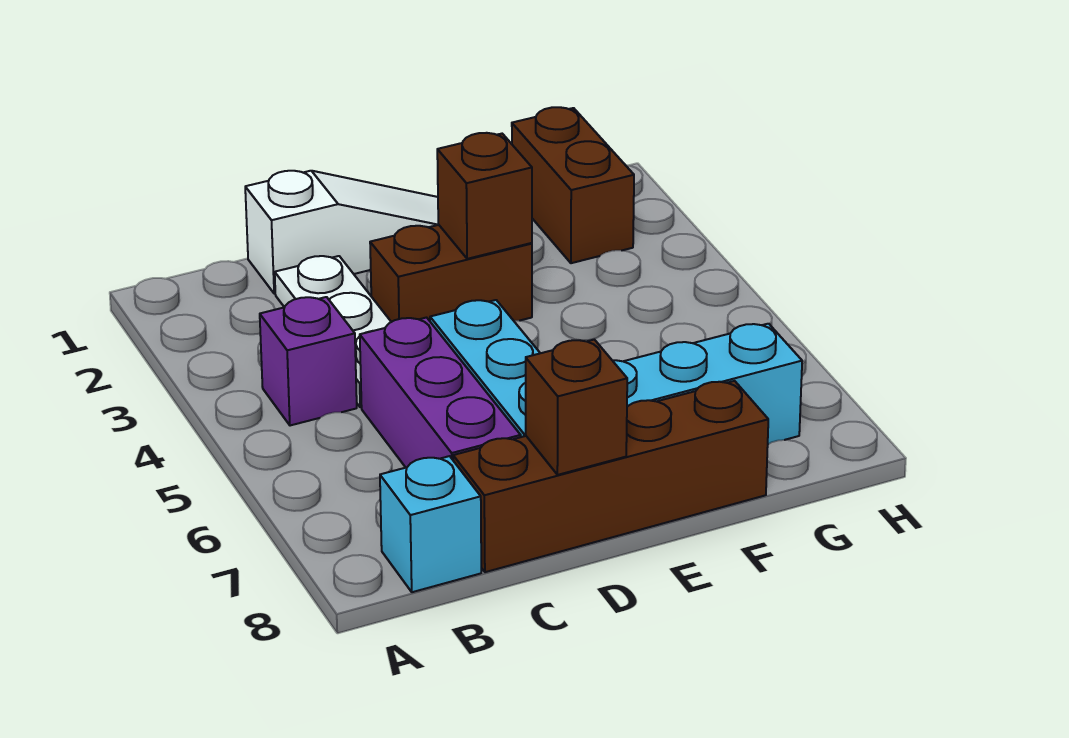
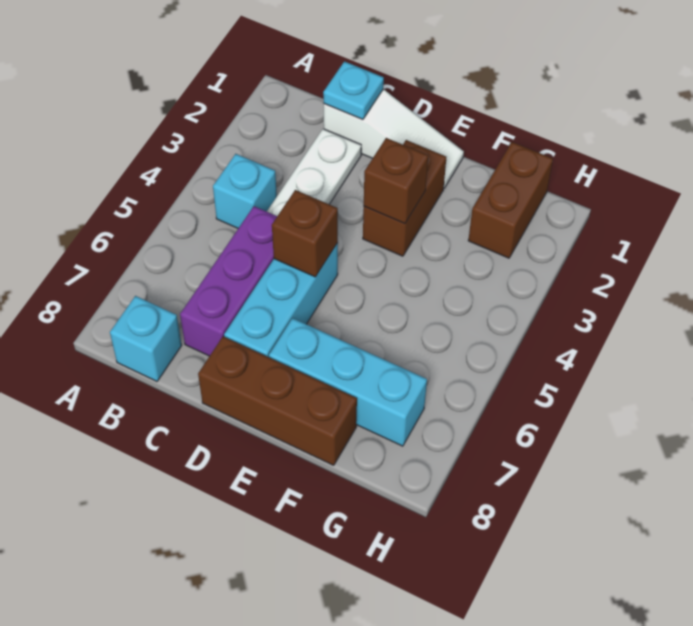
purple 1x1 brick [260,297,357,426] -> cyan 1x1 brick [213,154,277,228]
none -> cyan 1x1 plate [323,61,384,120]
brown 1x4 brick [453,381,768,572] -> brown 1x3 brick [198,336,357,465]
brown 1x2 brick [370,225,532,322] -> brown 1x2 brick turned to [363,140,446,256]
brown 1x1 brick [526,340,627,475] -> brown 1x1 brick moved to [272,190,338,277]

